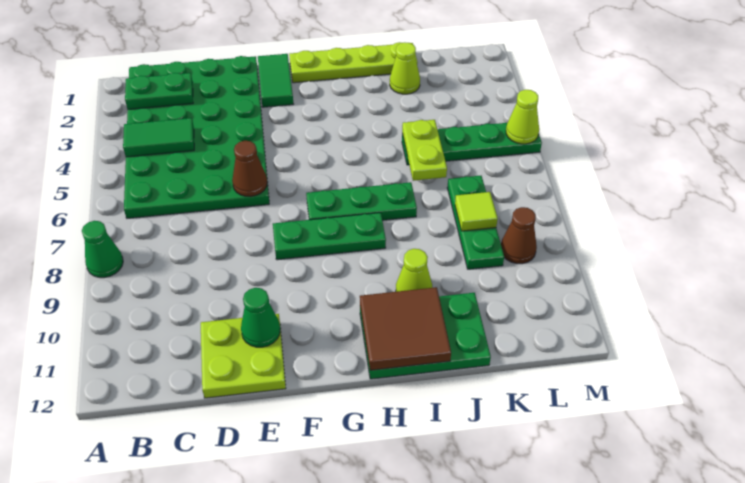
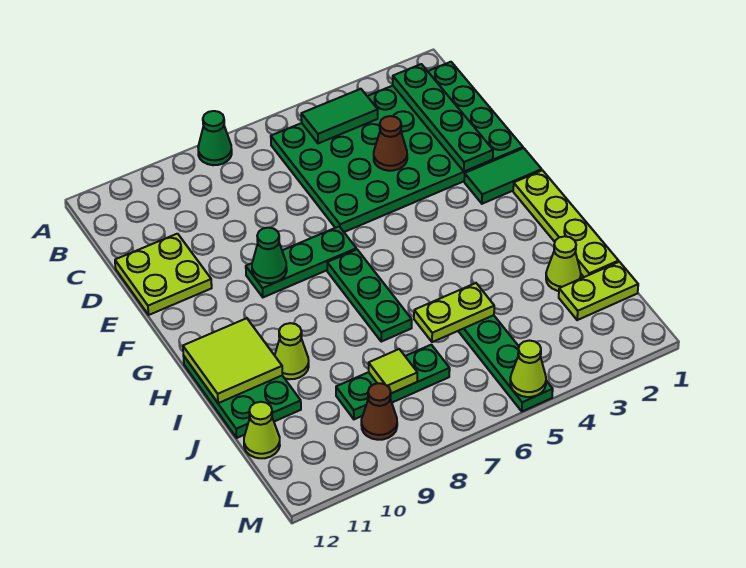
green 1x2 plate [125,73,193,109] -> green 1x4 plate [393,64,493,172]
green 1x2 tile [123,118,194,157] -> green 1x2 tile turned to [301,89,378,143]
brown 1x1 cone [232,141,267,196] -> brown 1x1 cone moved to [374,116,407,171]
green 1x1 cone [241,288,280,347] -> green 1x1 cone moved to [252,228,287,283]
green 1x3 plate [273,213,386,260] -> green 1x3 plate turned to [246,227,356,297]
brown 2x2 tile [360,287,451,370] -> lime 2x2 tile [183,318,282,403]
none -> lime 1x2 plate [559,262,638,320]
none -> lime 1x1 cone [244,402,280,458]

